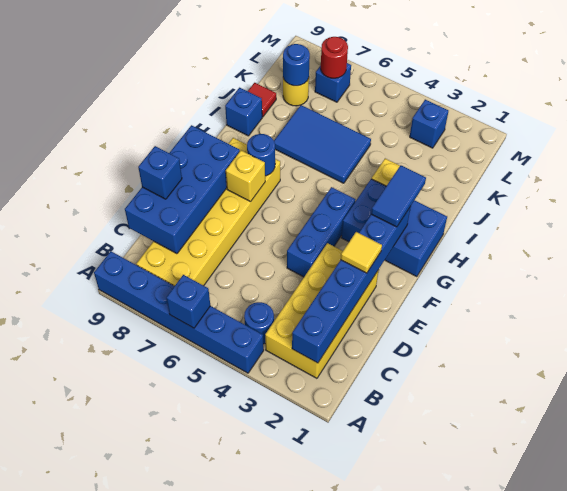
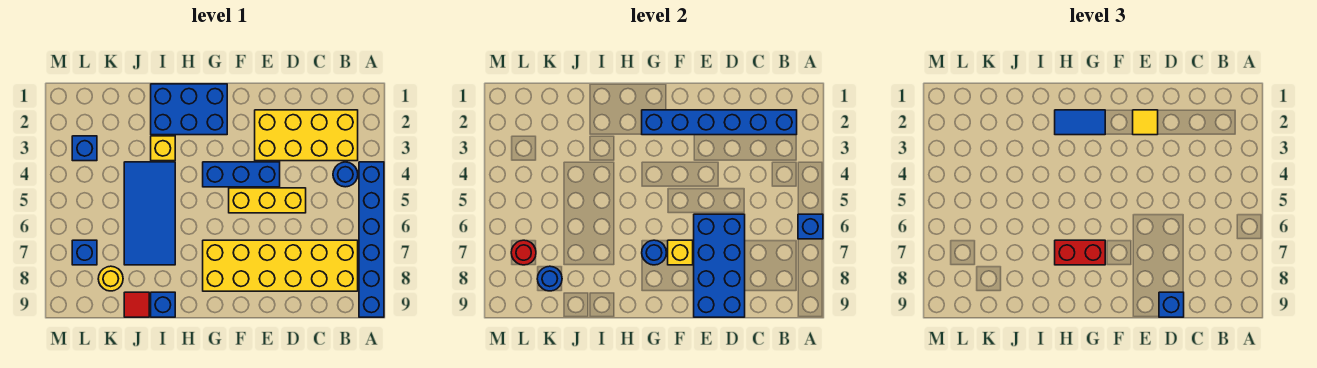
blue 2x4 brick [125,125,240,254] -> blue 2x4 brick turned to [694,214,745,317]
none -> yellow 1x3 brick [229,188,306,213]
blue 2x3 brick [341,179,447,277] -> blue 2x3 brick turned to [151,84,227,135]
none -> red 1x2 brick [1055,240,1105,265]
blue 2x3 tile [274,105,371,183] -> blue 2x4 tile [124,162,175,265]

